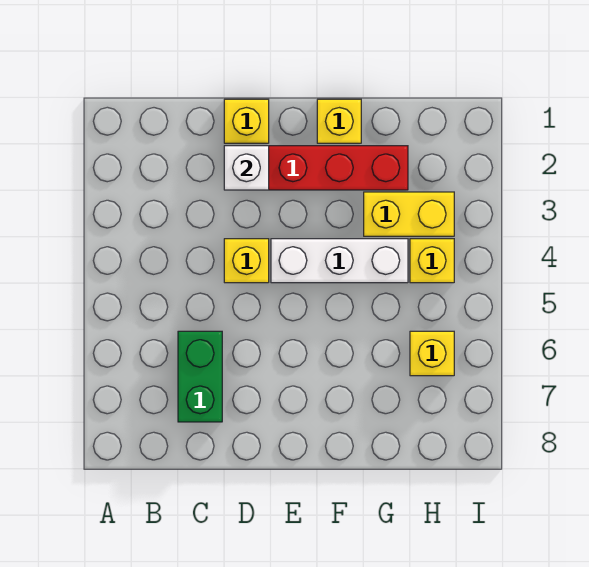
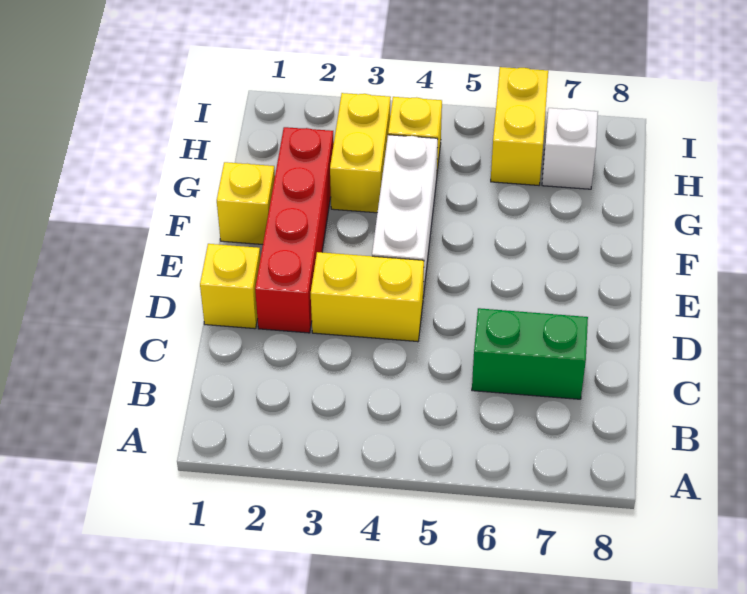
white 1x1 brick [224,146,269,190] -> white 1x1 brick moved to [542,108,598,189]
yellow 1x1 brick [224,239,269,283] -> yellow 1x2 brick [311,252,424,342]
yellow 1x1 brick [410,331,454,376] -> yellow 1x2 brick [491,67,548,185]

